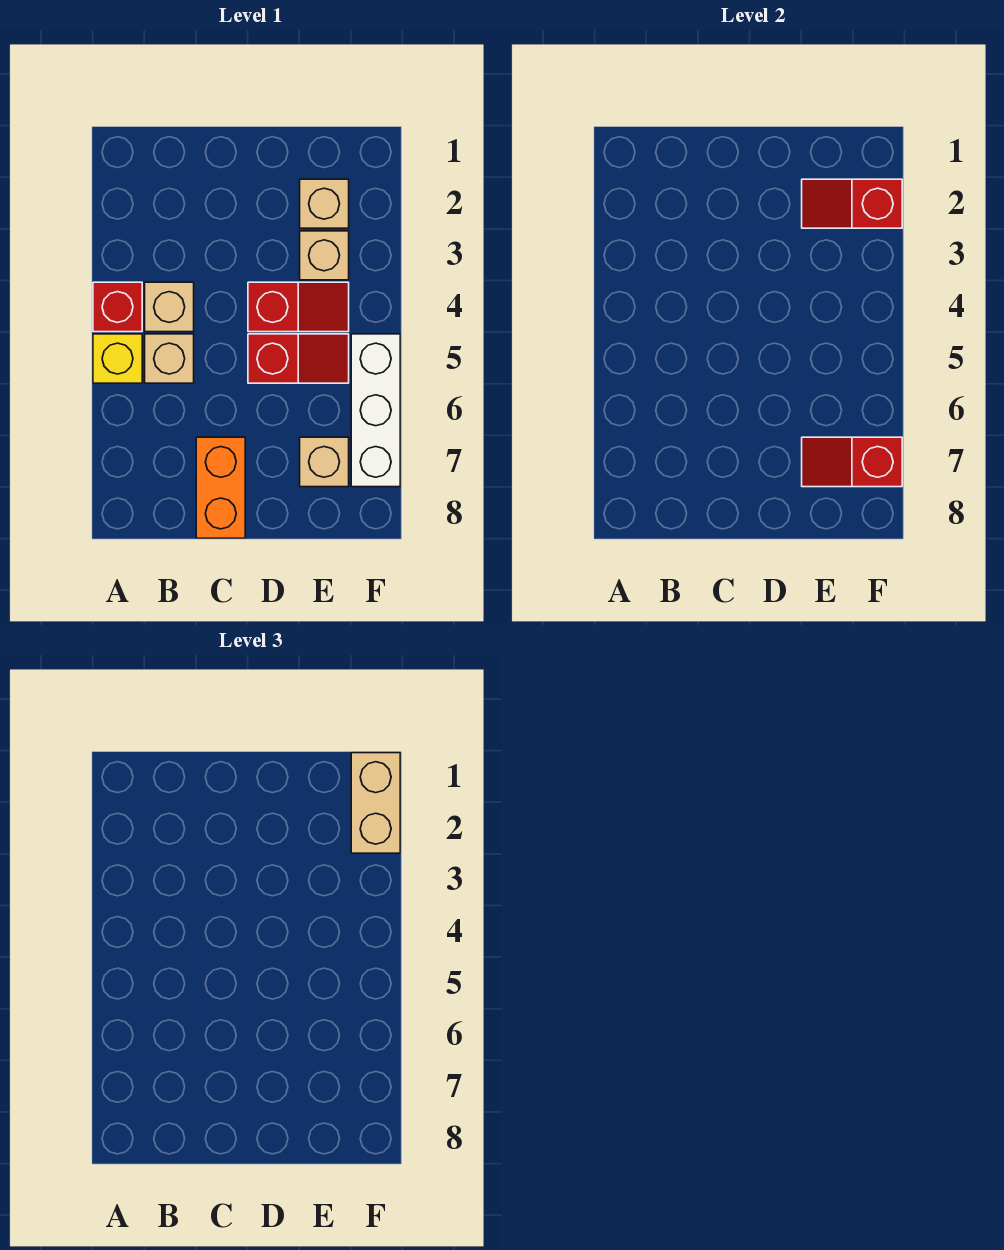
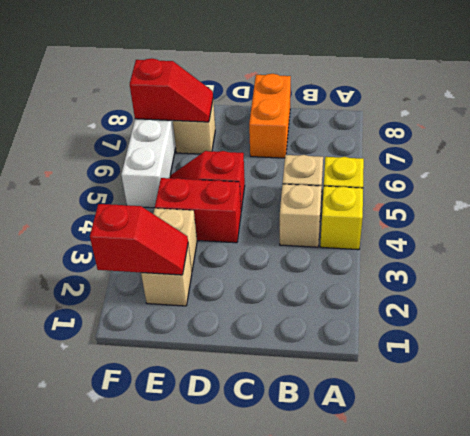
red 1x1 brick [93,282,142,332] -> yellow 1x1 brick [320,186,363,250]
red 1x2 slope [248,282,349,332] -> red 1x2 brick [155,178,241,243]
tan 1x2 brick [351,753,400,853] -> none

